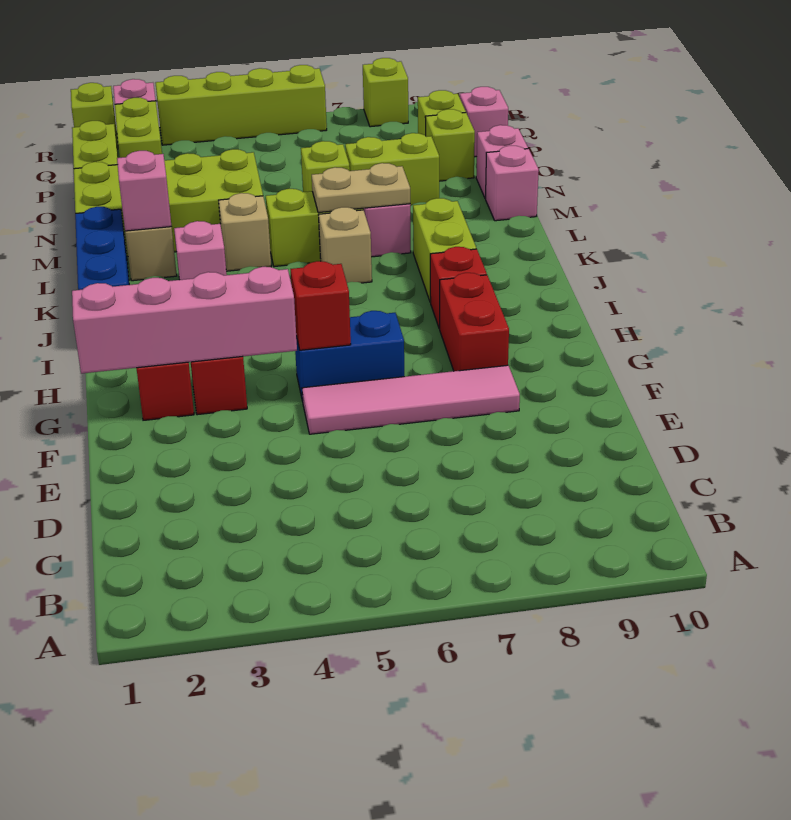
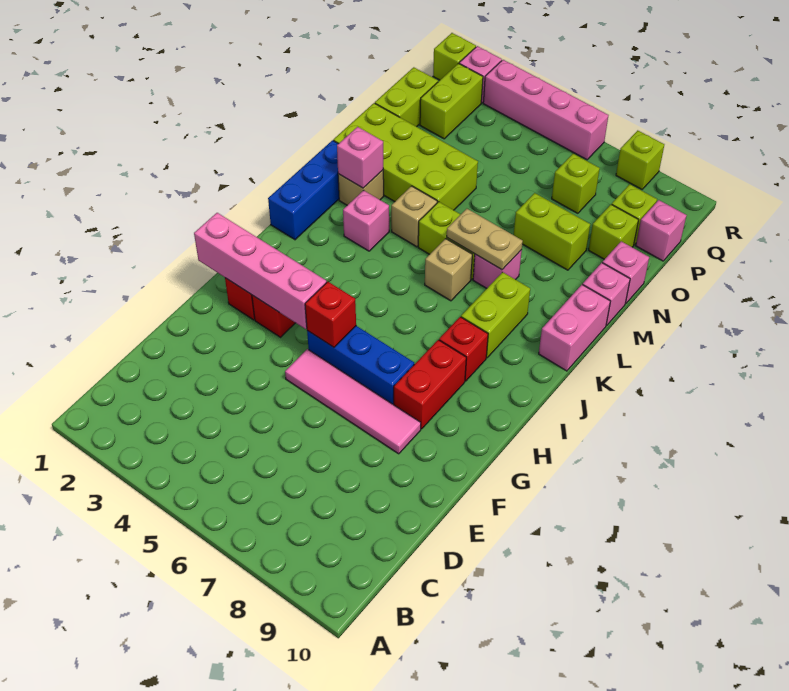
blue 1x2 brick [295,311,404,402] -> blue 1x3 brick [307,326,414,405]
none -> pink 1x2 brick [539,285,610,371]
lime 1x1 brick [301,141,350,192] -> lime 1x1 brick moved to [552,154,600,213]
lime 1x4 brick [156,65,327,145] -> pink 1x4 brick [483,60,609,160]

